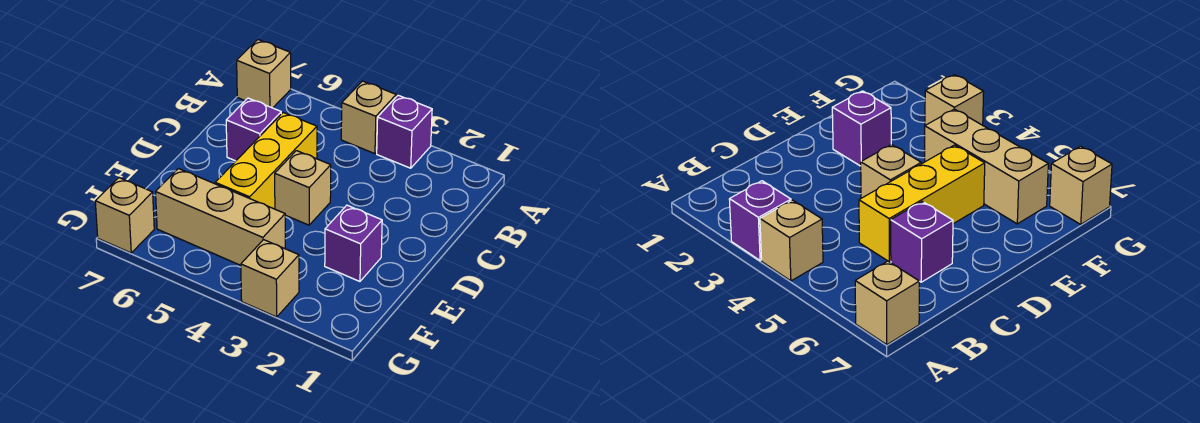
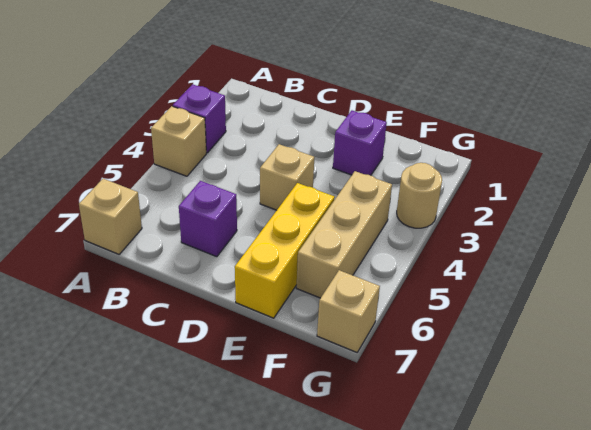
yellow 1x3 brick [215,113,317,209] -> yellow 1x3 brick turned to [235,183,335,318]
tan 1x1 brick [241,240,299,317] -> tan 1x1 round brick [397,163,442,228]

